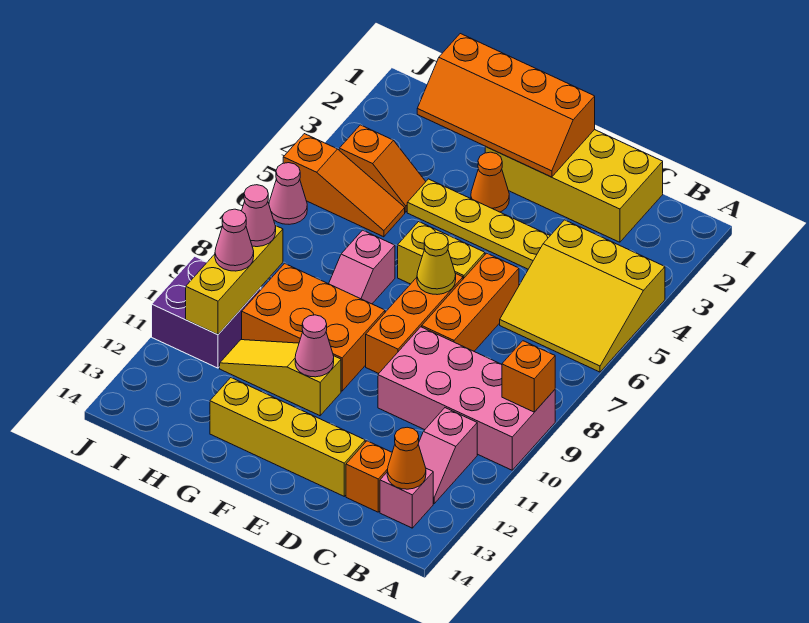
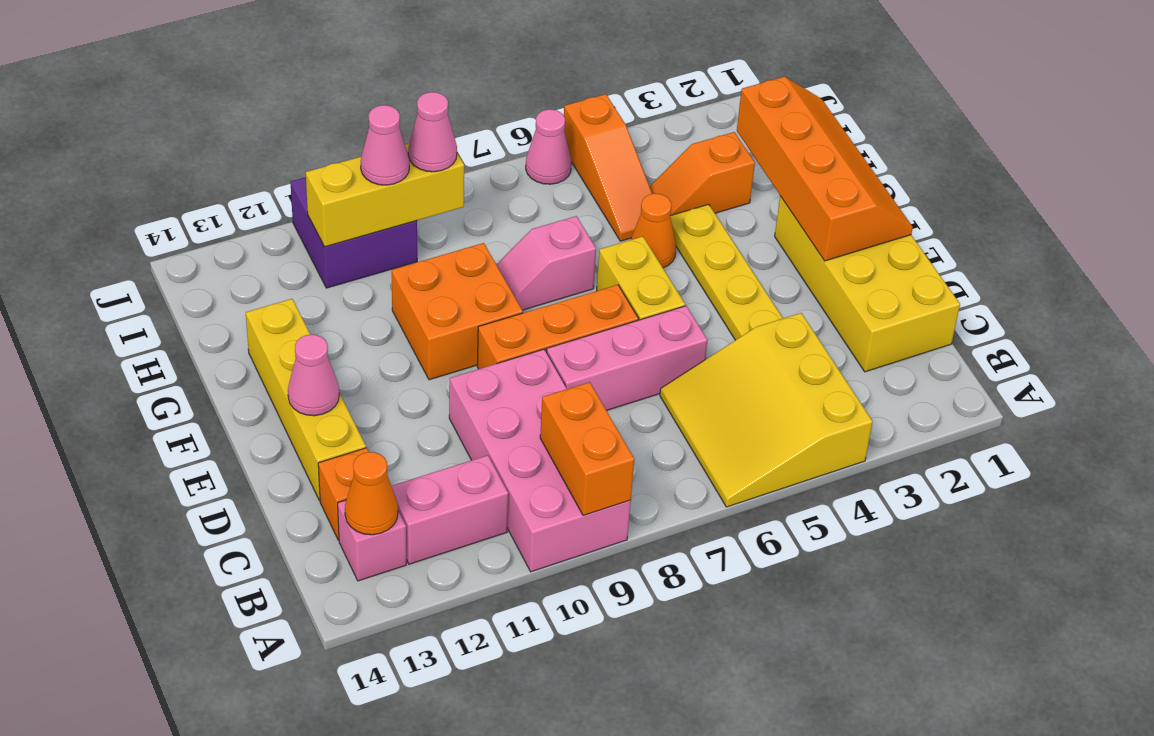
orange 1x1 brick [502,341,555,412] -> orange 1x2 brick [540,382,634,516]
pink 1x2 slope [418,408,477,503] -> pink 1x2 brick [391,455,508,564]
orange 1x3 brick [422,253,519,351] -> pink 1x3 brick [547,306,708,410]
orange 2x4 slope [417,34,595,177] -> orange 2x4 slope turned to [737,77,913,261]
yellow 1x1 cone [417,233,456,295] -> none
orange 1x1 cone [471,152,509,212] -> orange 1x1 cone moved to [631,193,676,268]
orange 2x3 brick [242,263,385,391] -> orange 2x2 brick [392,243,523,380]
yellow 1x3 slope [220,340,341,416] -> none
pink 1x1 cone [295,315,334,377] -> pink 1x1 cone moved to [288,334,339,416]
orange 1x2 slope [339,125,426,212] -> orange 1x2 slope turned to [650,132,755,216]

